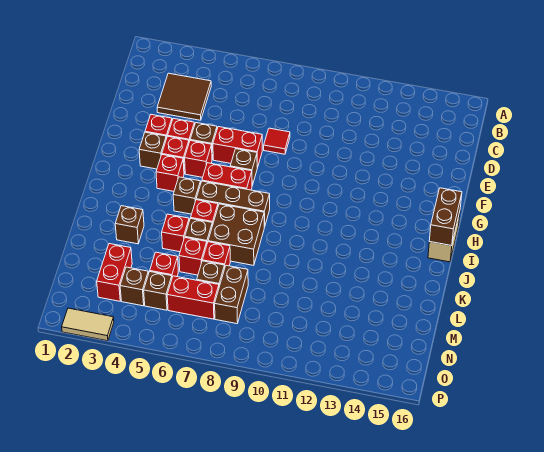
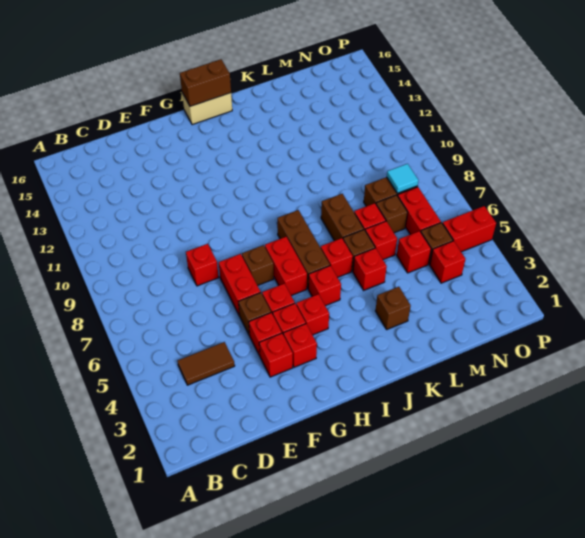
brown 2x2 tile [157,73,211,120] -> brown 1x2 tile [178,342,235,385]
red 1x1 tile [264,128,290,154] -> red 1x1 brick [186,244,219,286]
brown 1x1 brick [139,132,166,169] -> red 1x1 brick [283,324,317,367]
brown 1x1 brick [173,177,201,214] -> red 1x1 brick [308,266,341,306]
brown 2x2 brick [208,204,264,265] -> brown 1x2 brick [321,194,364,241]
red 1x2 brick [97,244,132,301] -> red 1x2 brick moved to [442,206,496,252]
brown 1x1 brick [120,267,148,306] -> red 1x1 brick [430,241,465,283]
none -> cyan 1x1 tile [387,164,418,193]
tan 1x2 tile [62,308,114,341] -> none

